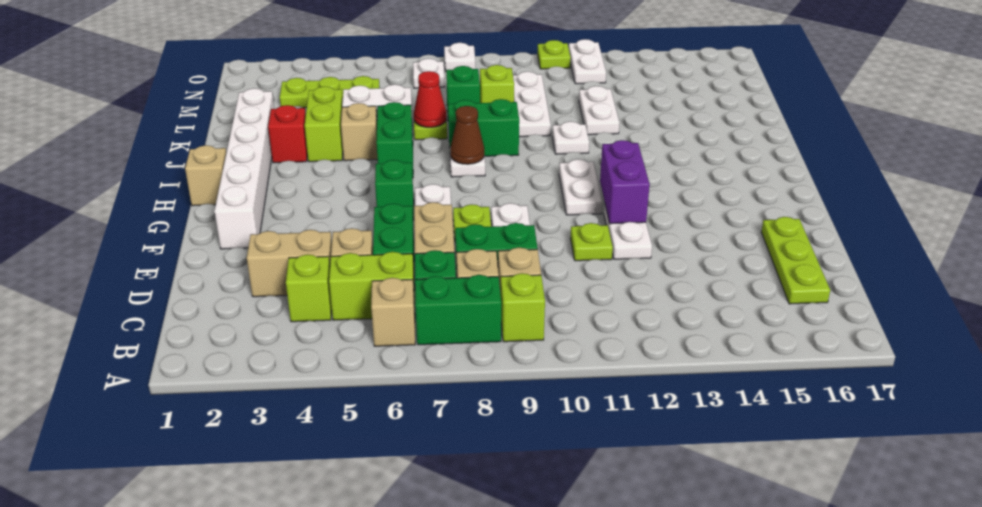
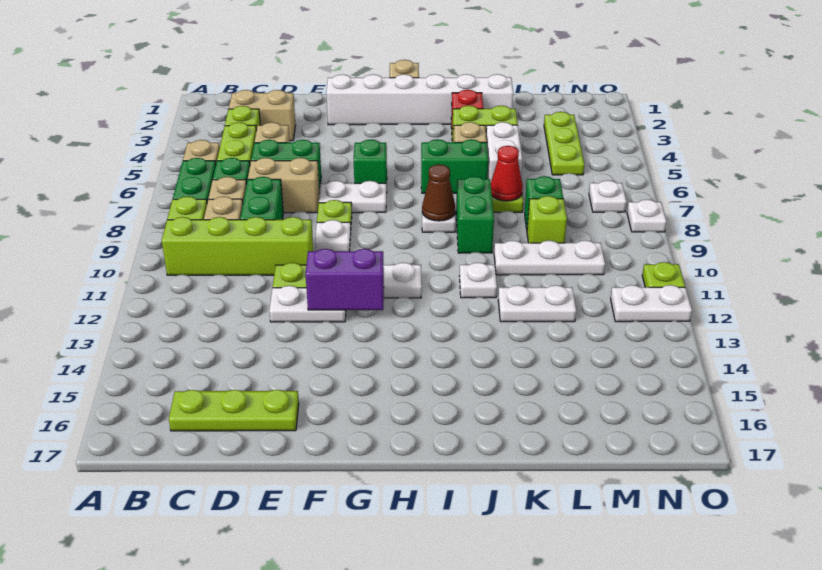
none -> lime 1x4 brick [162,217,313,275]
tan 1x2 brick [247,230,332,297] -> tan 1x2 brick turned to [229,90,296,141]

